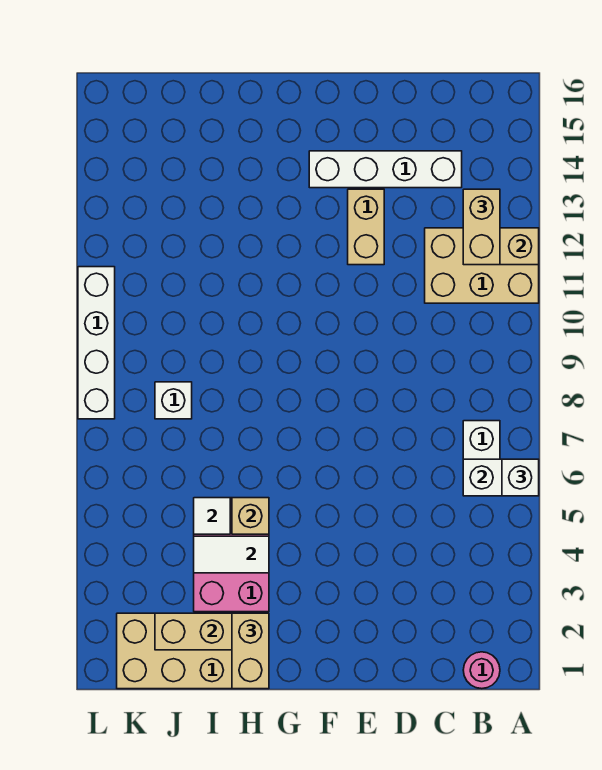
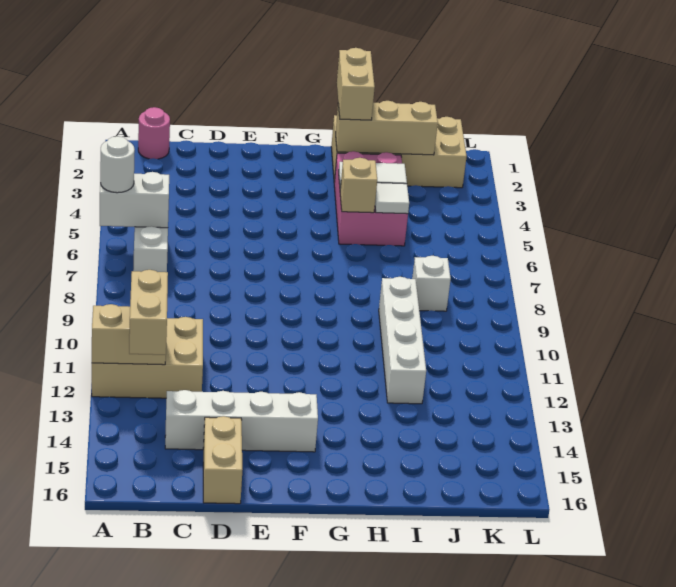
white 1x1 brick [502,459,539,496] -> white 1x1 round brick [100,136,135,193]
tan 1x2 brick [348,189,384,265] -> tan 1x2 brick moved to [203,416,243,504]
white 1x4 brick [78,267,115,419] -> white 1x4 brick moved to [379,277,426,404]

